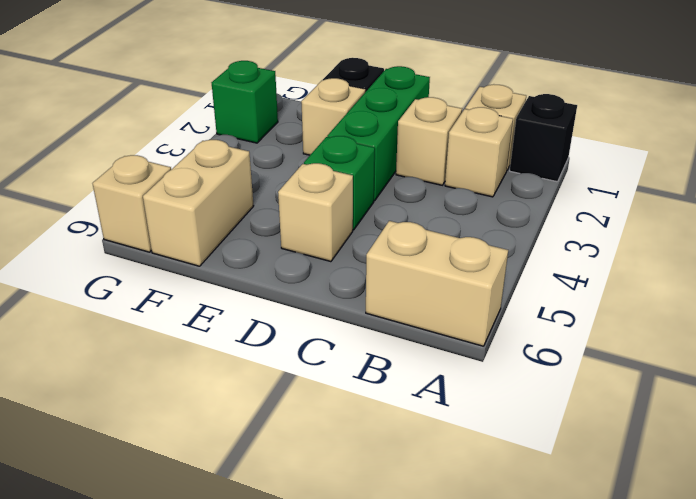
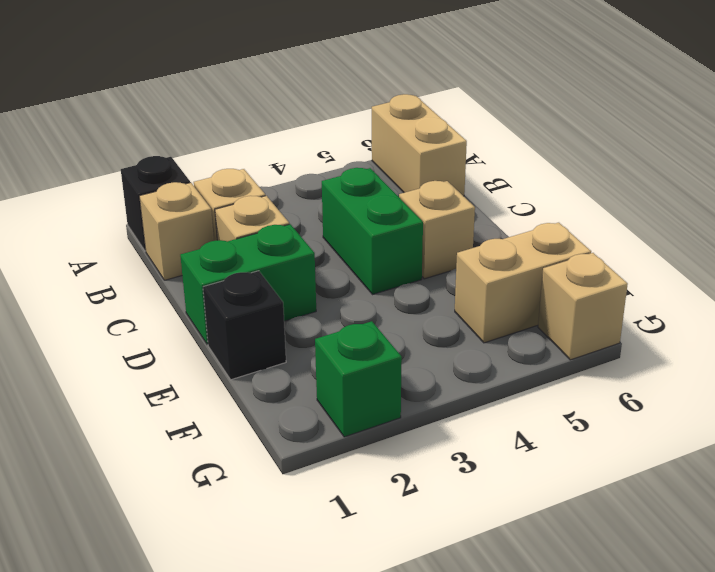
green 1x3 brick [327,66,430,201] -> green 1x2 brick [180,224,316,345]
green 1x1 brick [304,136,375,230] -> green 1x2 brick [322,168,423,295]
tan 1x1 brick [301,78,366,155] -> none

